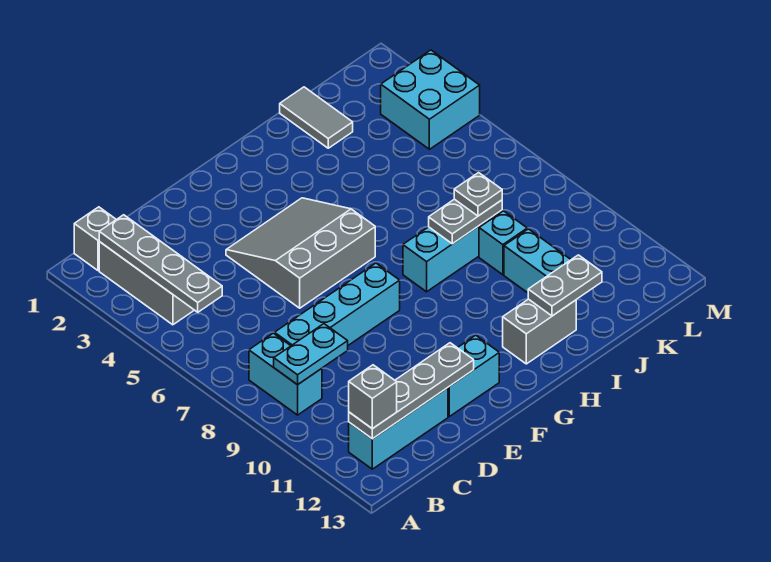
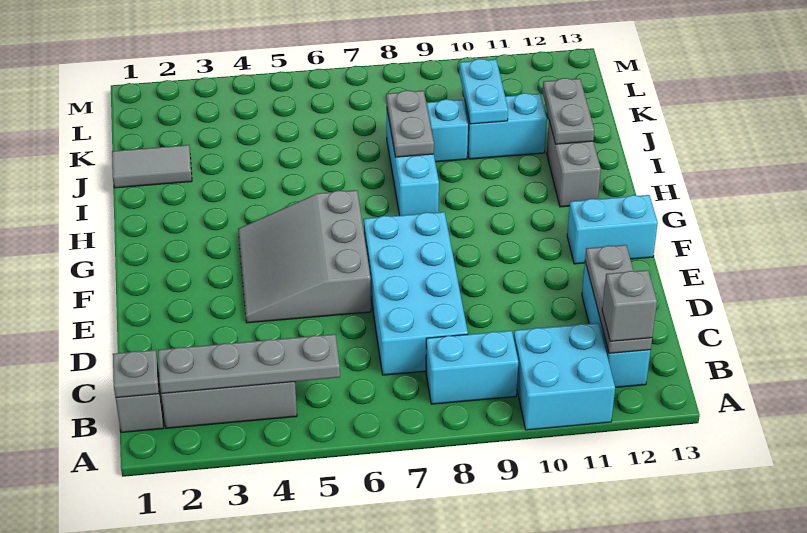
cyan 1x2 plate [274,324,348,385] -> cyan 1x2 plate moved to [459,59,508,124]
grey 1x4 plate [349,343,474,439] -> grey 1x3 plate [585,245,652,353]
cyan 1x4 brick [275,263,400,346] -> cyan 2x4 brick [364,212,468,375]
cyan 1x2 brick [448,335,499,416] -> cyan 1x2 brick turned to [567,195,658,264]
grey 1x1 plate [454,173,502,216] -> grey 1x1 plate moved to [113,350,159,398]
cyan 2x2 brick [381,50,480,149] -> cyan 2x2 brick moved to [514,323,615,430]

